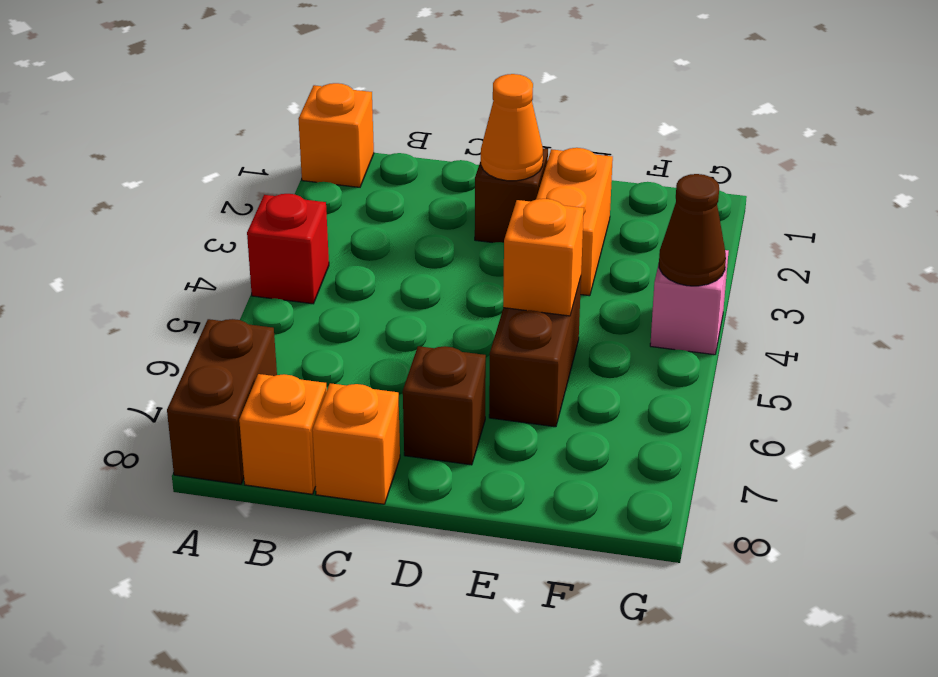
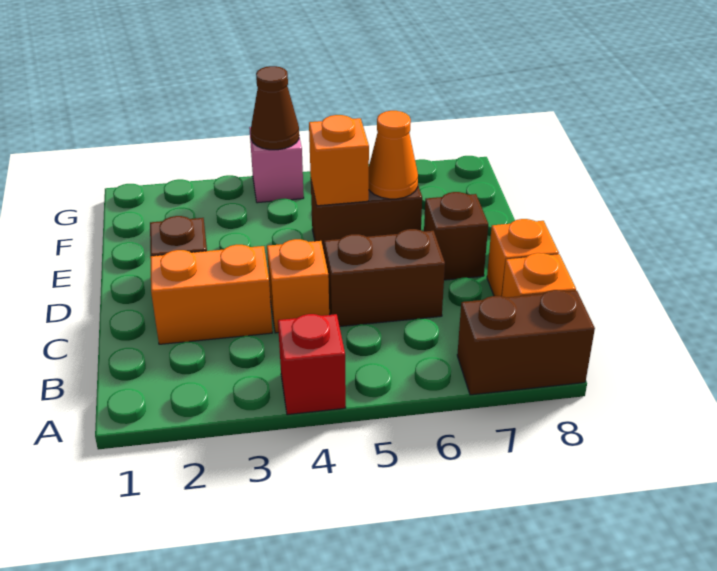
orange 1x1 brick [299,83,374,187] -> orange 1x1 brick moved to [267,239,329,333]
none -> brown 1x2 brick [324,229,445,327]
orange 1x1 cone [481,74,543,181] -> orange 1x1 cone moved to [369,111,418,199]
orange 1x2 brick [536,148,613,296] -> orange 1x2 brick moved to [150,245,272,344]

